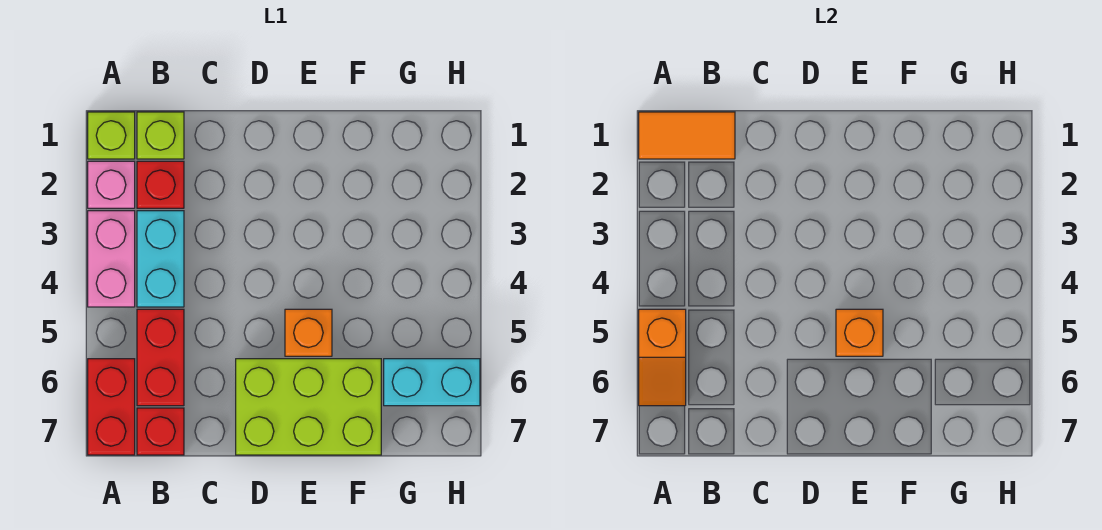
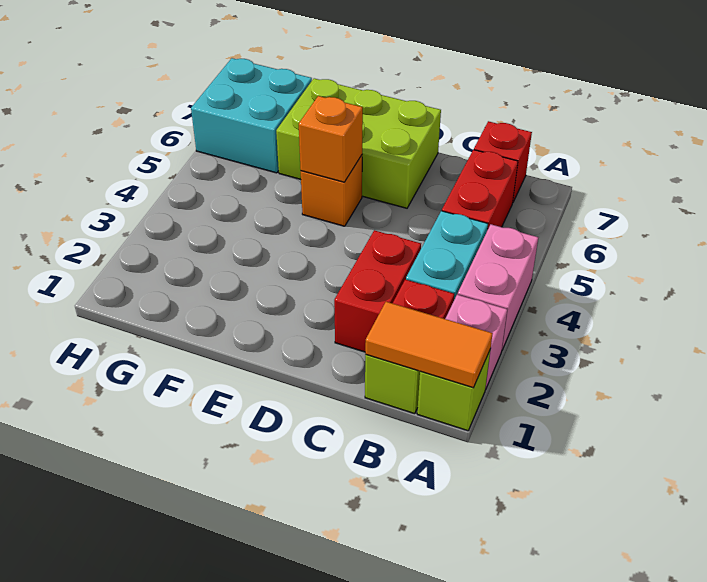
orange 1x2 slope [639,309,686,406] -> none
red 1x2 brick [88,359,135,455] -> red 1x2 brick moved to [334,230,421,352]
cyan 1x2 brick [384,359,480,406] -> cyan 2x2 brick [191,58,312,173]

